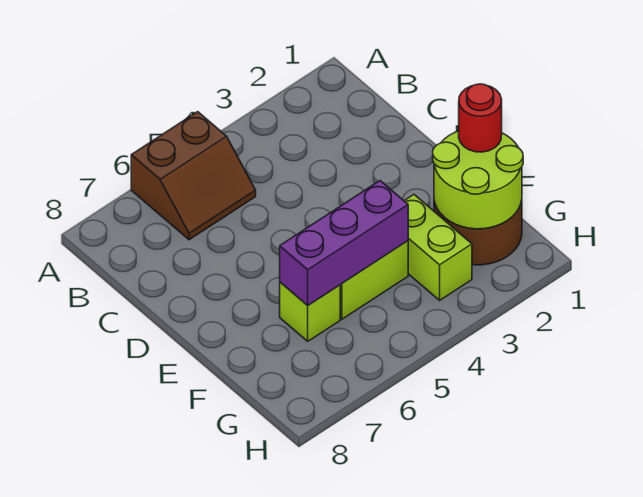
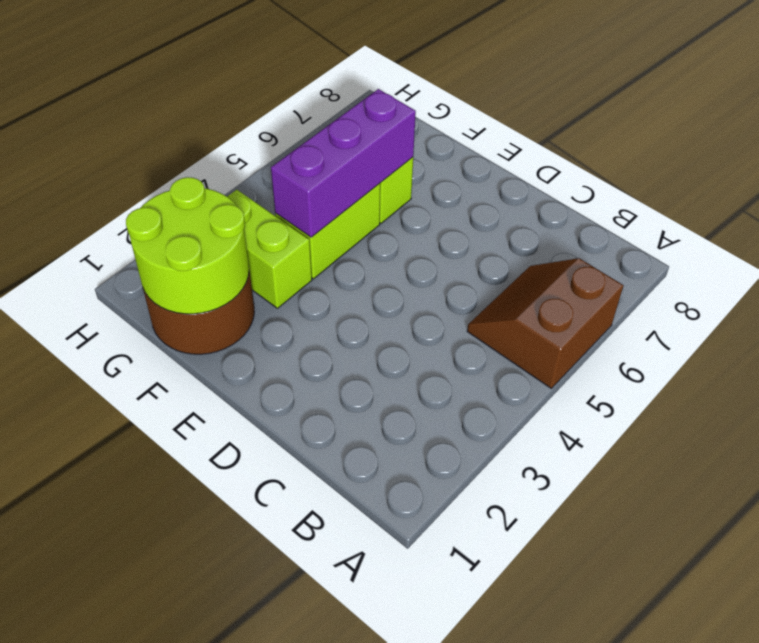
red 1x1 round brick [459,84,502,152] -> none

